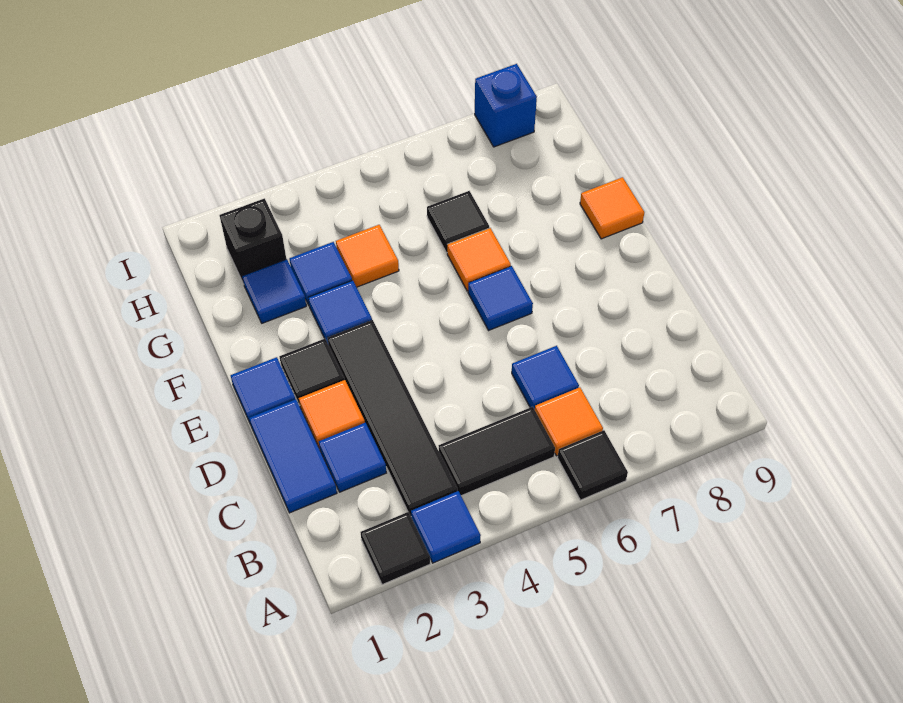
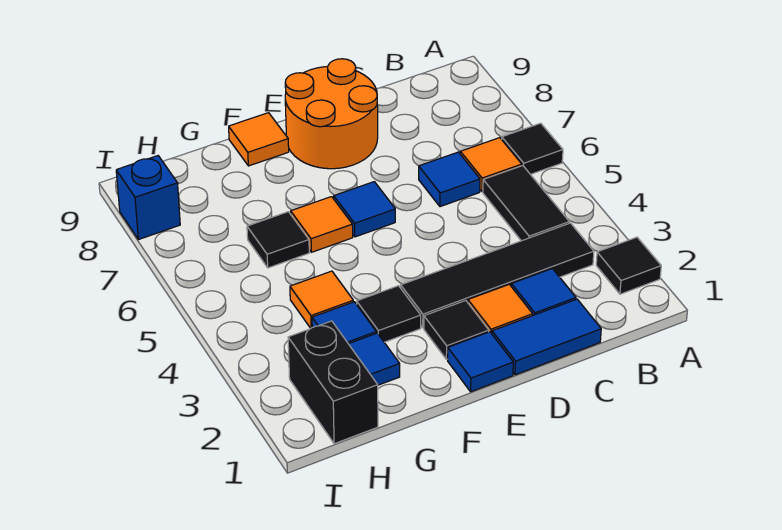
blue 1x1 tile [411,491,481,563] -> none
none -> orange 2x2 round brick [285,59,378,169]
blue 1x1 tile [308,280,372,343] -> black 1x1 tile [357,286,421,342]
black 1x1 brick [219,198,286,284] -> black 1x2 brick [288,321,378,444]

